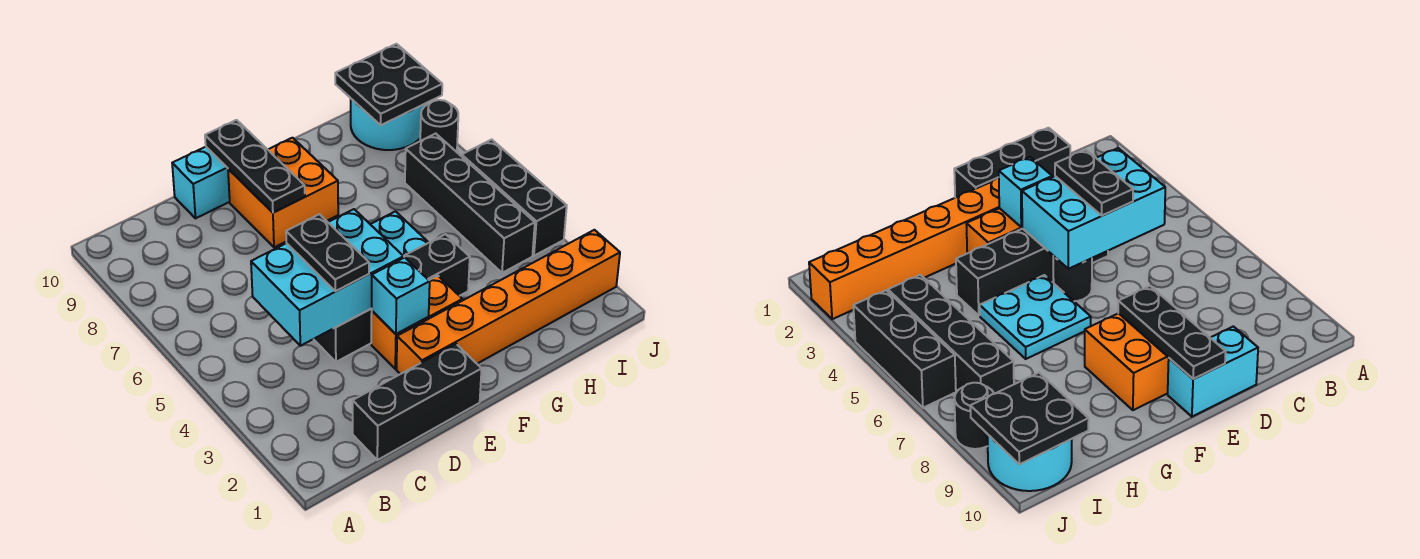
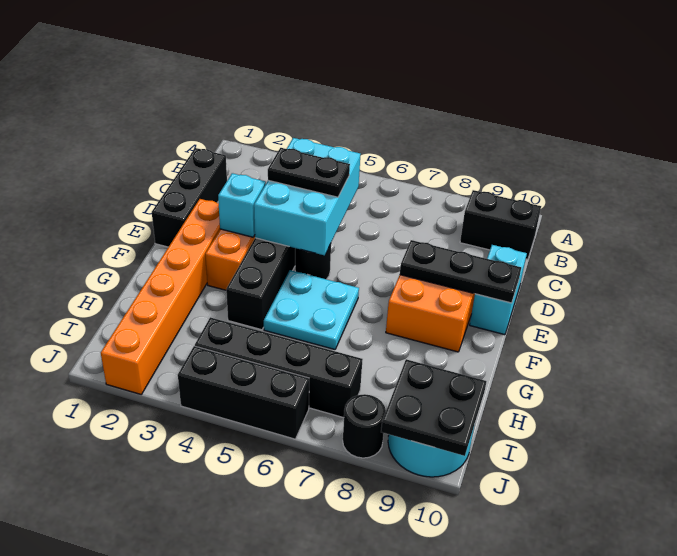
none -> black 1x2 brick [460,190,541,259]

